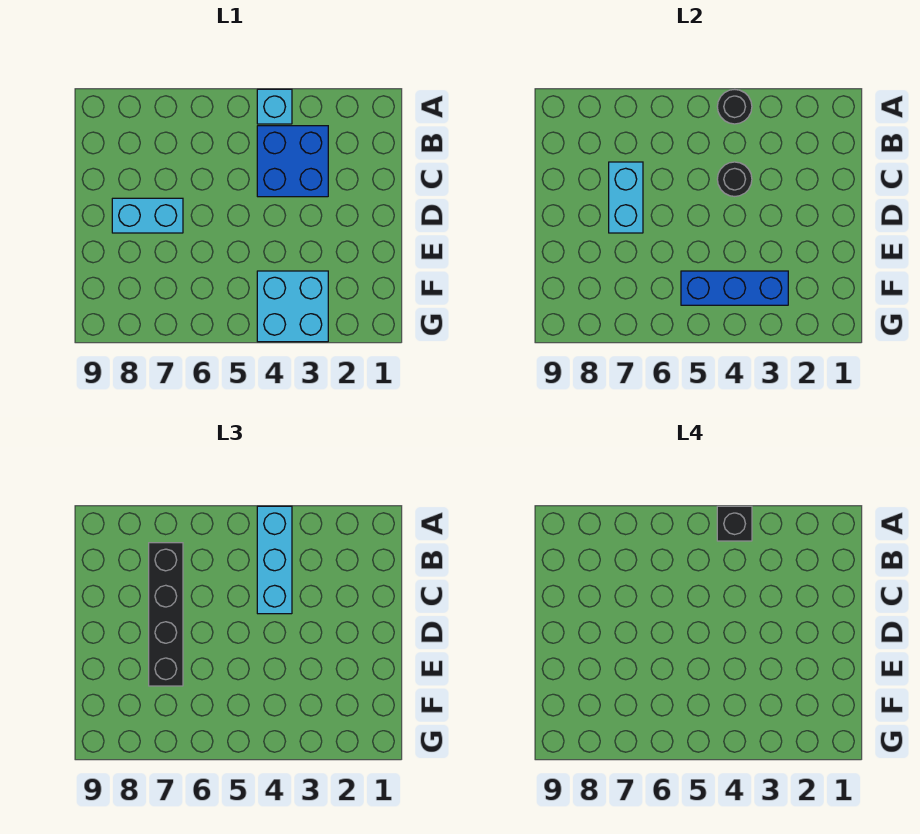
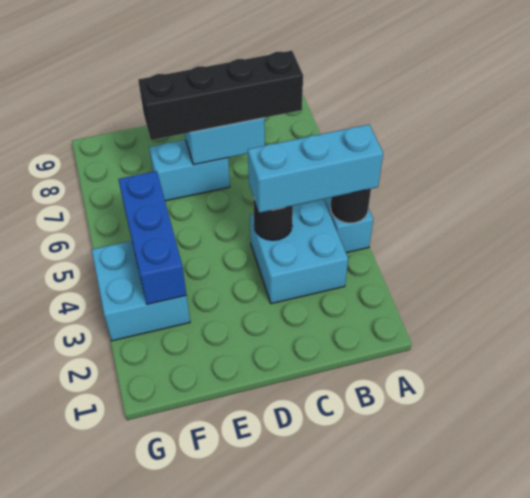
black 1x1 brick [717,506,752,541] -> none
blue 2x2 brick [257,126,328,197] -> cyan 2x2 brick [250,199,348,304]
cyan 1x2 brick [112,198,183,233] -> cyan 1x2 brick turned to [149,140,230,201]

